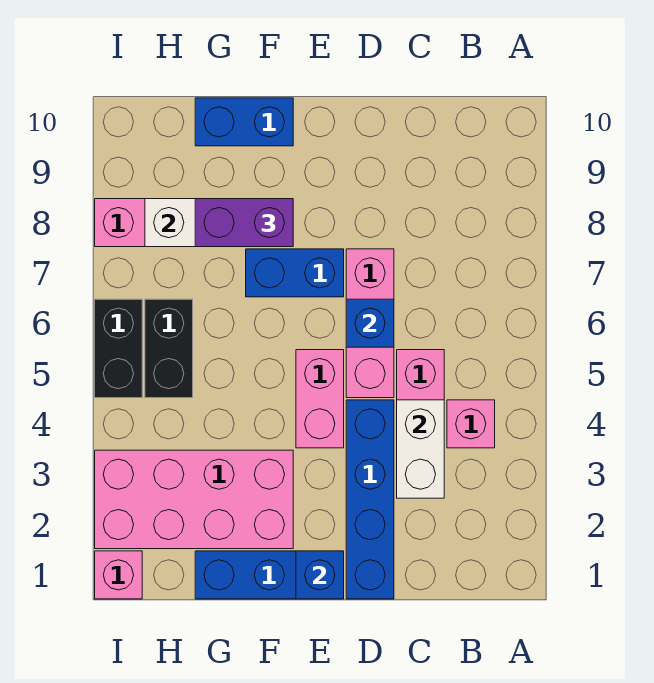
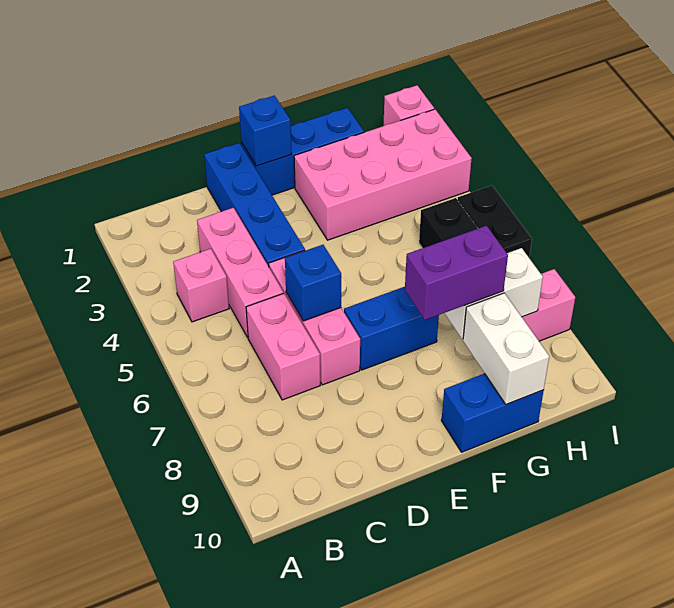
white 1x2 brick [397,400,444,498] -> white 1x2 brick moved to [463,293,549,404]
pink 1x2 brick [296,350,344,448] -> pink 1x2 brick moved to [246,293,320,400]

